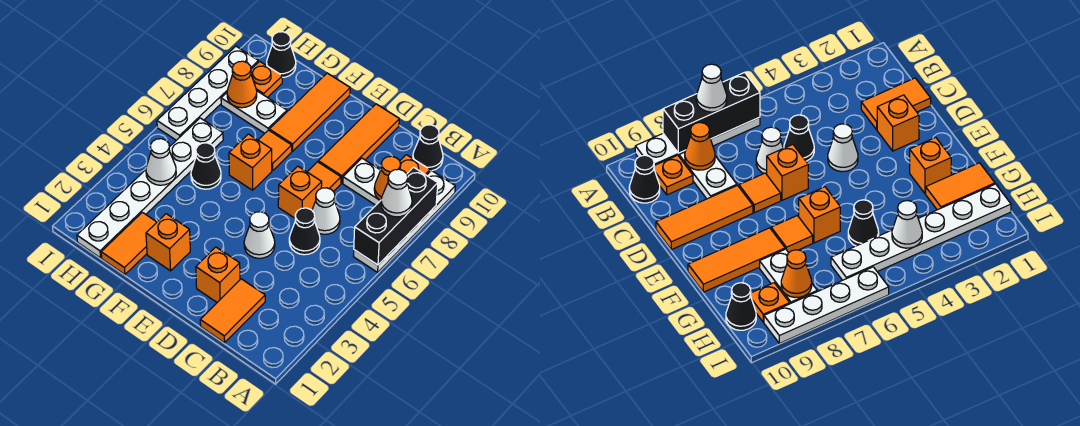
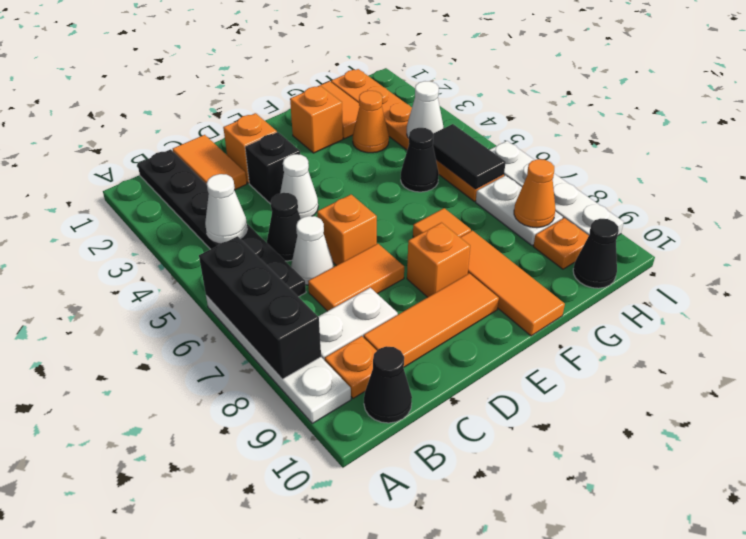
white 1x1 cone [381,169,412,217] -> white 1x1 cone moved to [205,174,247,243]
none -> black 1x6 plate [137,149,306,297]
orange 1x1 cone [374,156,401,201] -> orange 1x1 cone moved to [353,91,389,153]
none -> black 1x1 brick [245,132,300,204]
orange 1x1 tile [308,162,341,192] -> orange 1x2 tile [308,244,404,311]
orange 1x3 tile [318,104,399,183] -> orange 1x3 tile turned to [364,273,499,367]
orange 1x1 brick [229,134,272,190] -> orange 1x1 brick moved to [407,223,470,297]
white 1x2 plate [221,91,287,133] -> white 1x2 plate turned to [476,175,563,245]
white 1x6 plate [77,118,223,258] -> orange 1x6 plate [331,69,504,201]
none -> black 1x2 tile [433,124,506,189]

